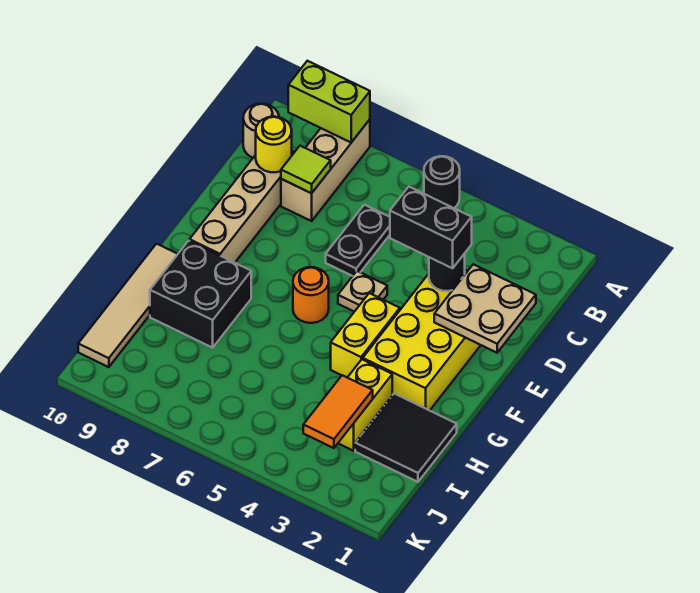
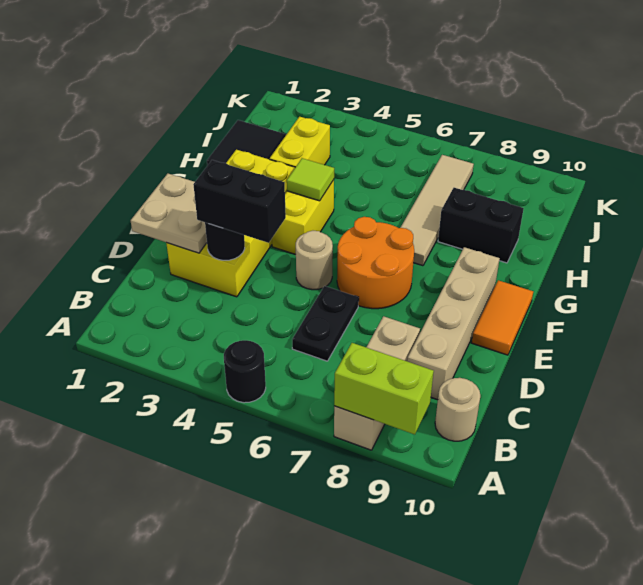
lime 1x1 tile [281,146,331,193] -> lime 1x1 tile moved to [287,158,334,201]
yellow 1x1 round brick [256,117,292,172] -> none
tan 1x1 plate [338,271,387,312] -> tan 1x1 round brick [296,231,333,290]
orange 1x1 round brick [293,267,329,323] -> orange 2x2 round brick [337,217,414,309]
black 2x2 brick [150,241,251,348] -> black 1x2 brick [438,188,524,263]
tan 1x4 tile [78,244,178,367] -> tan 1x4 tile moved to [400,155,474,266]
orange 1x2 tile [303,375,373,448] -> orange 1x2 tile moved to [472,280,533,355]

